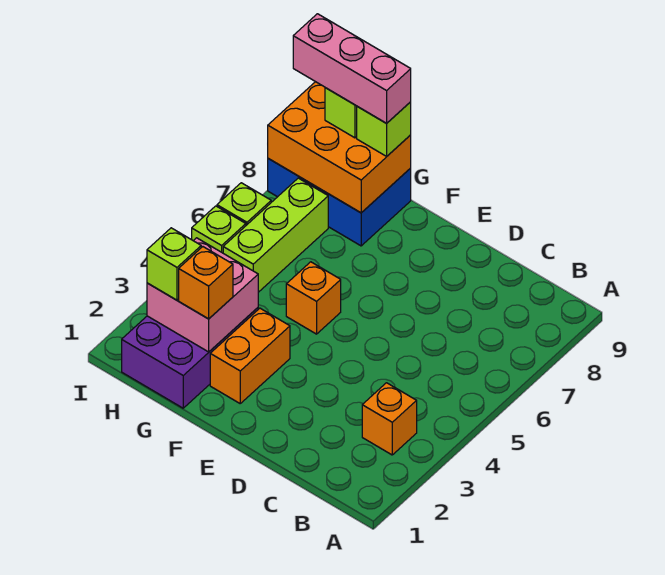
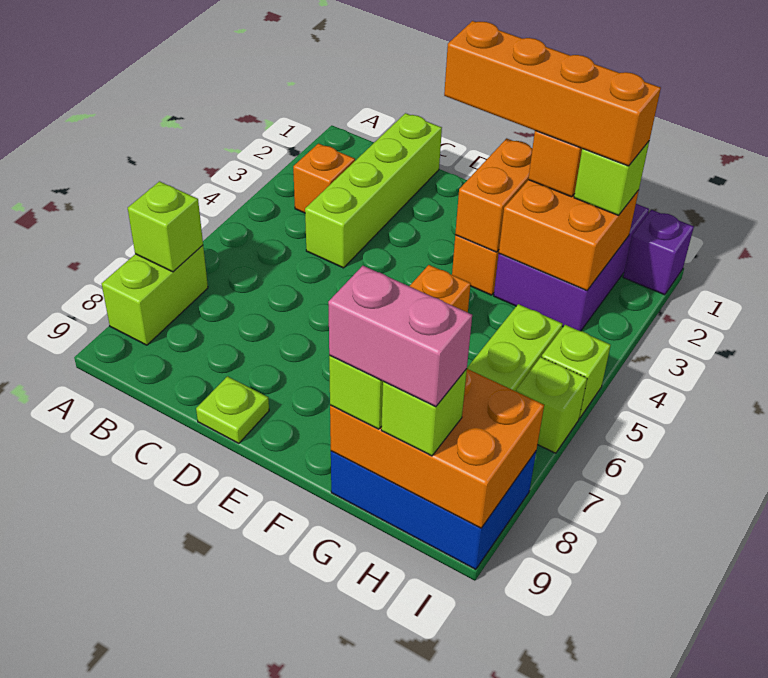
none -> lime 1x2 brick [102,245,208,345]
none -> lime 1x1 brick [128,181,203,272]
none -> lime 1x4 brick [305,113,442,268]
none -> lime 1x1 plate [196,376,269,443]
none -> orange 1x4 brick [444,21,661,166]
none -> orange 1x2 brick [455,138,532,252]
pink 2x2 brick [147,238,258,352] -> orange 2x2 brick [499,180,639,291]
pink 1x3 brick [293,14,411,123] -> pink 1x2 brick [328,266,472,407]
none -> purple 1x1 brick [623,210,694,295]

